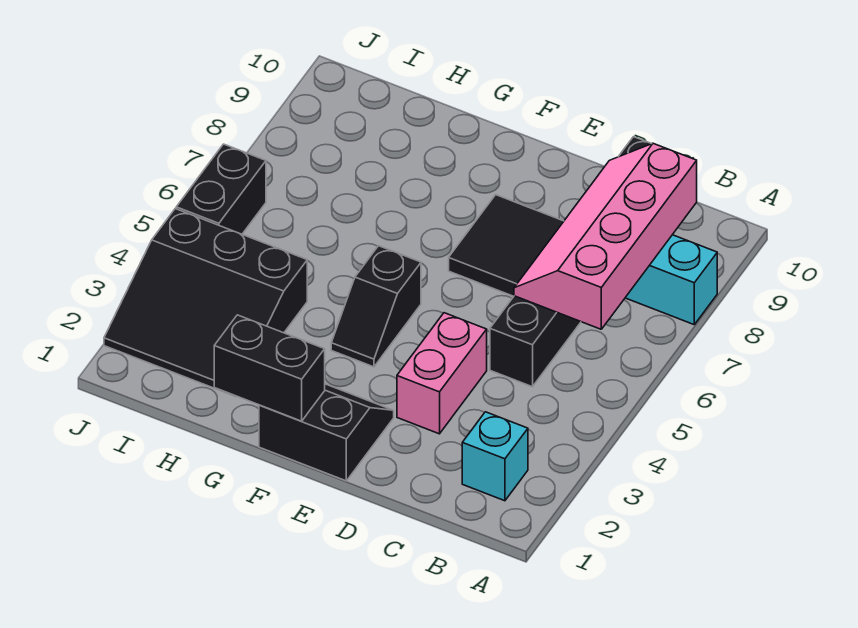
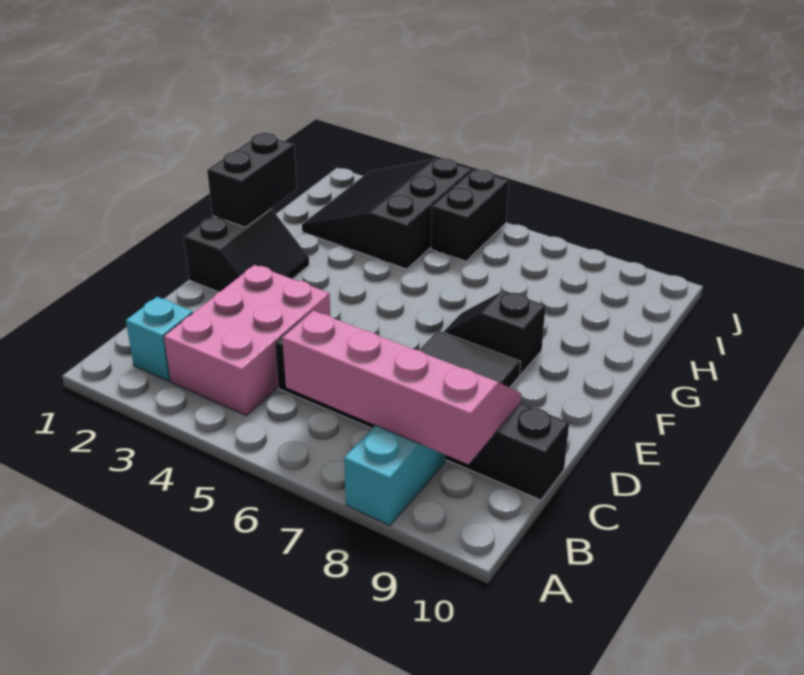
pink 1x2 brick [397,313,487,434] -> pink 2x3 brick [164,265,330,416]
black 1x2 slope [331,246,421,367] -> black 1x2 slope moved to [443,290,546,375]
black 1x2 brick [176,144,266,234] -> black 1x2 brick turned to [431,170,509,261]

